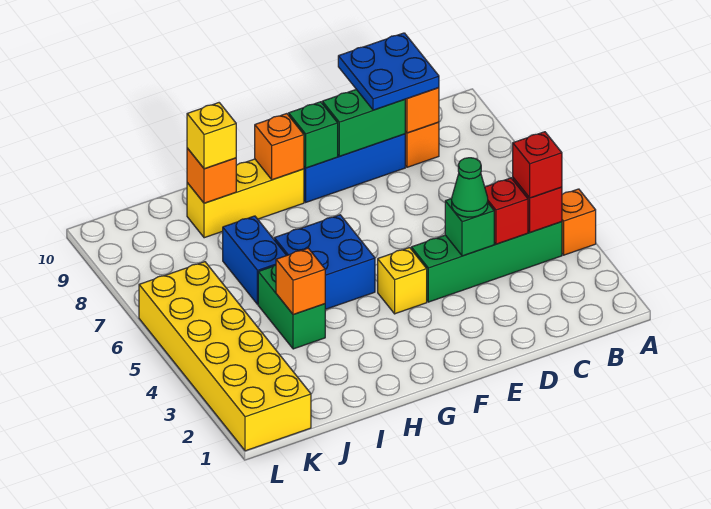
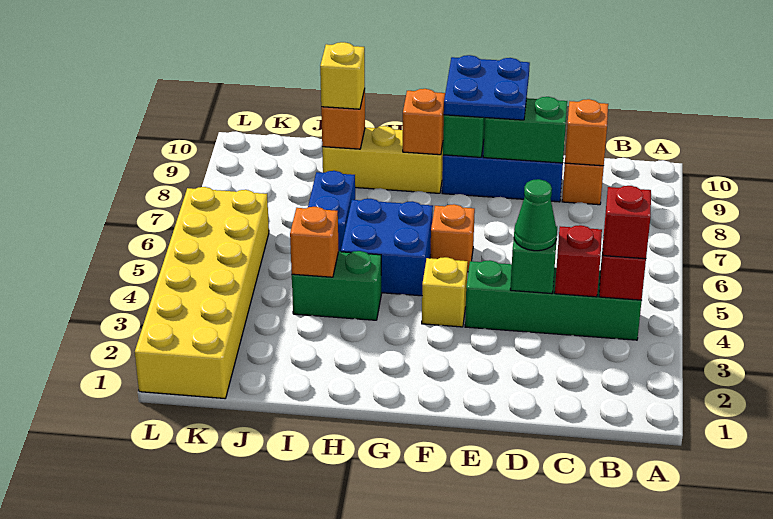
orange 1x1 brick [562,189,596,255] -> orange 1x1 brick moved to [430,204,475,272]
blue 2x2 plate [338,33,439,110] -> blue 2x2 plate moved to [444,55,530,120]
green 1x2 brick [258,265,325,349] -> green 1x2 brick turned to [292,251,382,320]

